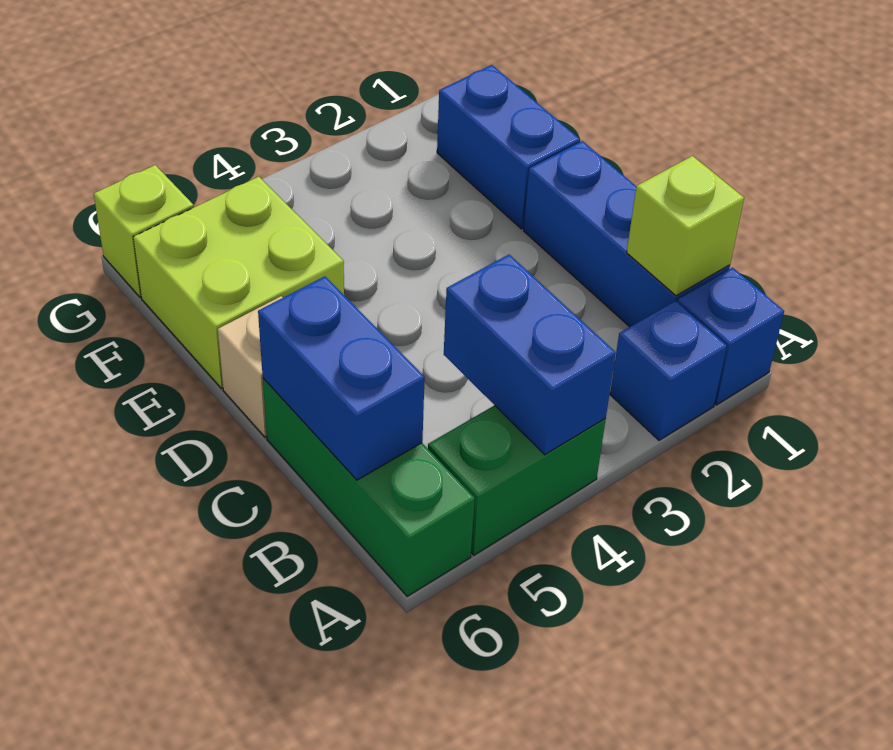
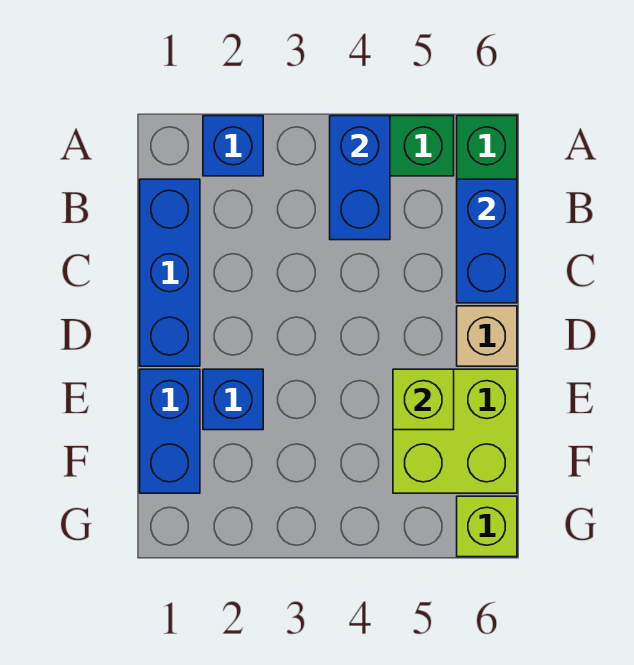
blue 1x1 brick [678,267,784,405] -> blue 1x1 brick moved to [203,369,263,430]
lime 1x1 brick [627,156,744,296] -> lime 1x1 brick moved to [393,369,454,430]

